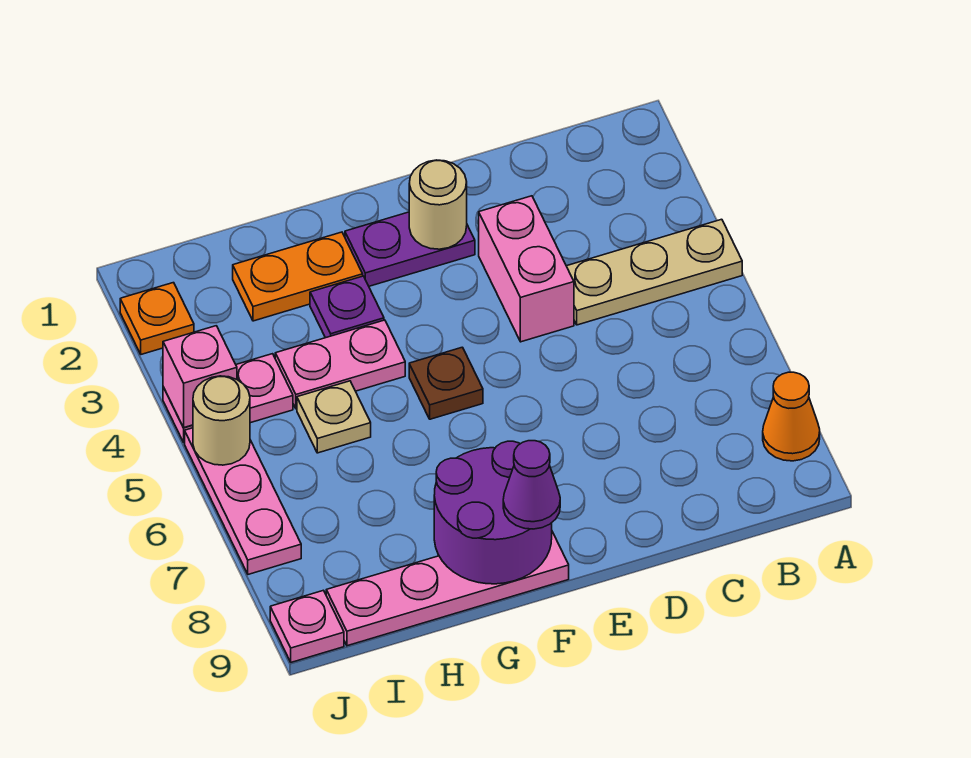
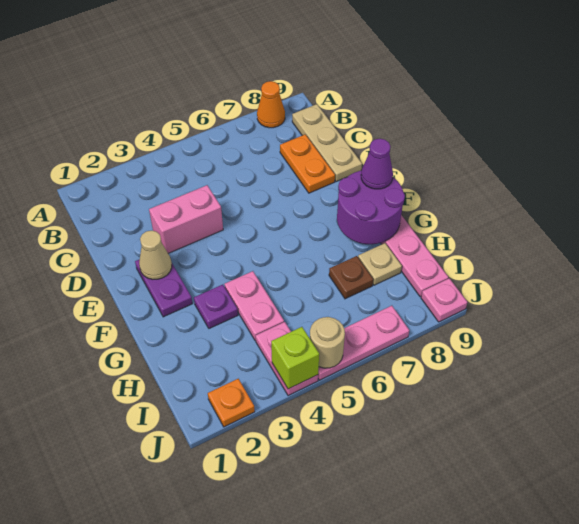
tan 1x3 plate [567,219,742,325] -> tan 1x3 plate moved to [292,104,362,182]
tan 1x1 round brick [409,160,467,249] -> tan 1x1 cone [139,231,172,279]
brown 1x1 plate [409,347,483,419] -> brown 1x1 plate moved to [329,256,373,299]
orange 1x2 plate [233,232,363,321] -> orange 1x2 plate moved to [280,134,335,193]
tan 1x1 plate [297,381,371,453] -> tan 1x1 plate moved to [358,243,402,285]
pink 1x1 brick [163,326,237,427] -> lime 1x1 brick [271,327,319,389]

